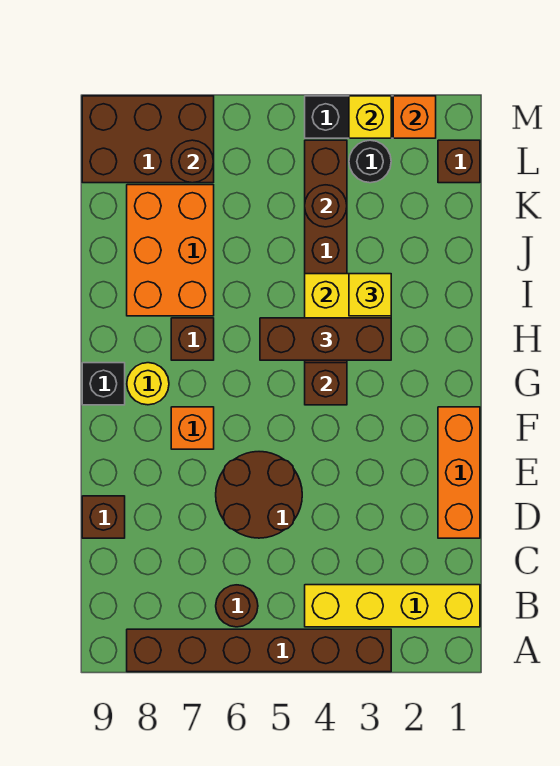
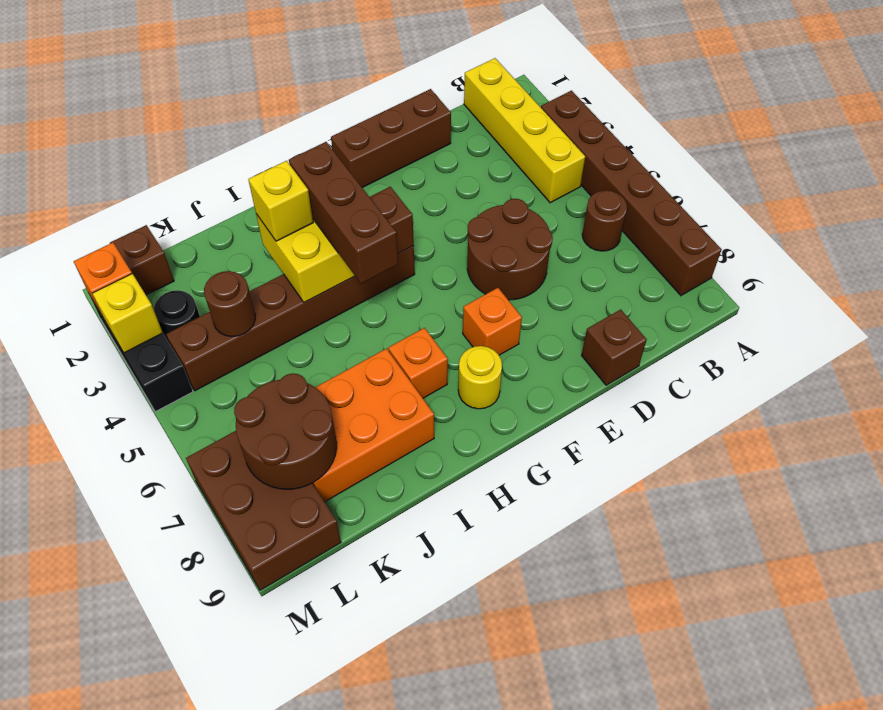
orange 1x3 brick [438,407,480,538] -> brown 1x3 brick [331,89,451,188]
black 1x1 brick [82,363,125,405] -> none
brown 1x1 brick [171,318,214,360] -> orange 1x1 brick [388,328,448,398]
brown 1x1 round brick [171,140,214,183] -> brown 2x2 round brick [234,373,337,489]

